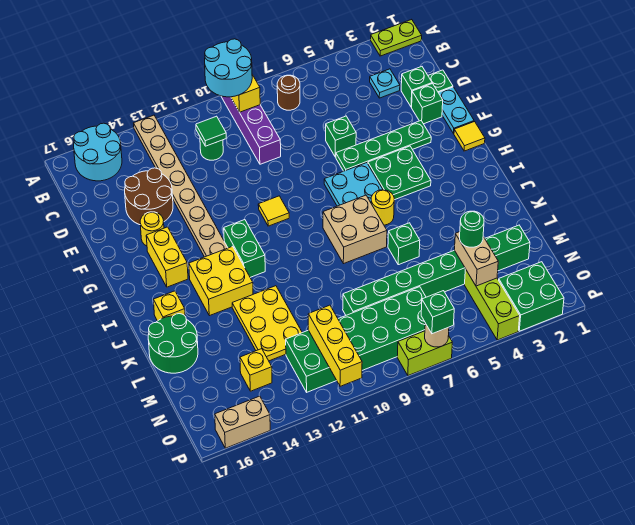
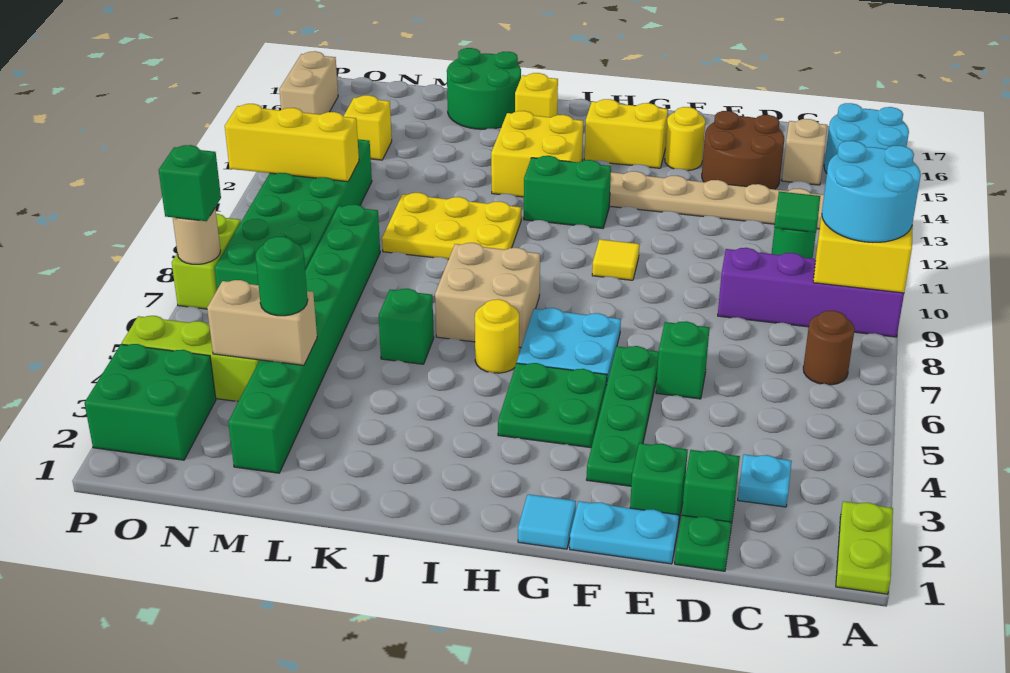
none -> tan 1x1 brick [782,119,827,185]
yellow 1x1 tile [454,121,485,151] -> cyan 1x1 tile [518,494,576,549]
yellow 2x3 plate [232,286,302,361] -> yellow 2x3 plate moved to [382,193,521,259]

